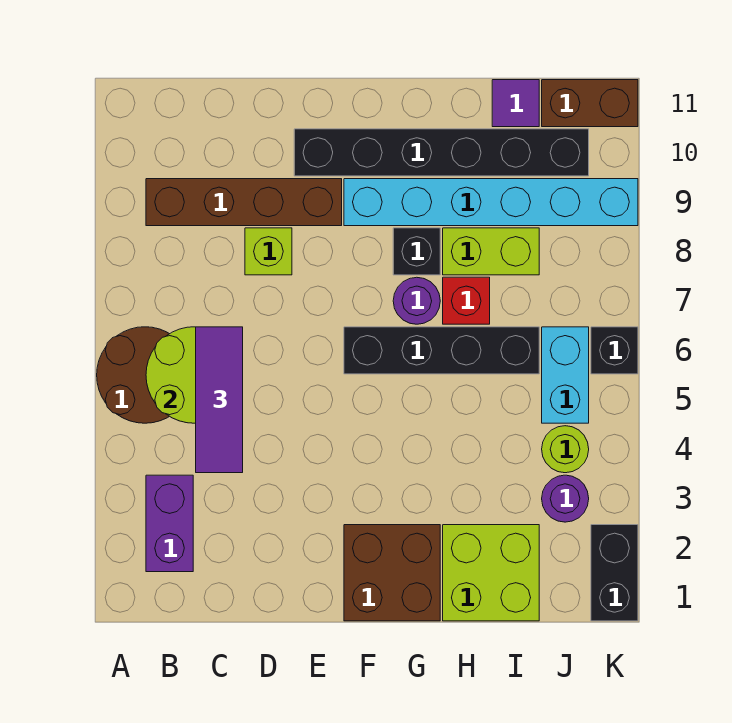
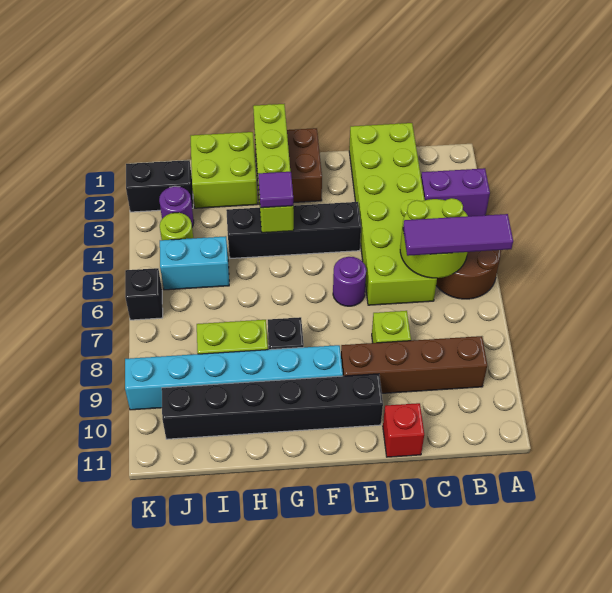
purple 1x2 brick [146,475,193,572] -> purple 1x2 brick turned to [421,168,490,216]
none -> lime 2x6 brick [349,123,437,305]
purple 1x3 tile [196,327,243,473] -> purple 1x3 tile turned to [403,214,513,256]
black 1x4 brick [344,327,539,374] -> black 1x4 brick moved to [226,202,361,258]
none -> lime 1x4 brick [253,104,294,233]
purple 1x1 round brick [393,277,440,324] -> purple 1x1 round brick moved to [333,257,366,306]
red 1x1 brick [443,277,490,324] -> red 1x1 brick moved to [383,403,424,457]
purple 1x1 tile [492,80,539,127] -> purple 1x1 tile moved to [258,172,293,208]
cyan 1x2 brick [542,327,589,423] -> cyan 1x2 brick turned to [160,236,229,290]
brown 1x2 brick [542,80,638,127] -> none
black 1x2 brick [591,525,638,621] -> black 1x2 brick turned to [126,160,193,212]

